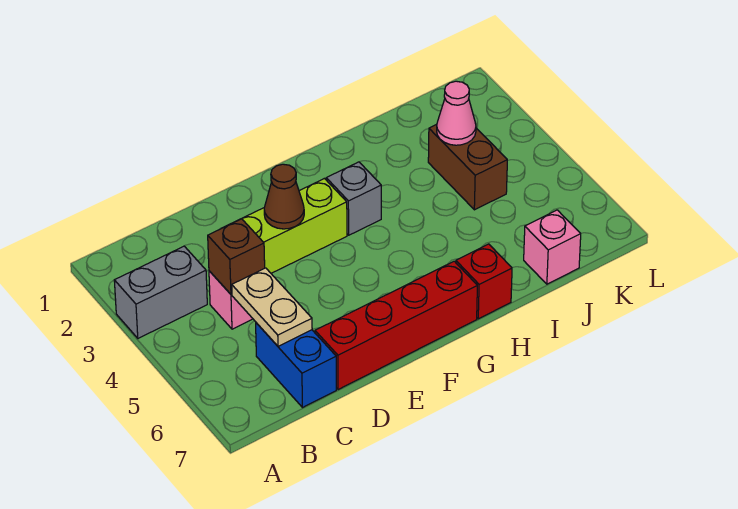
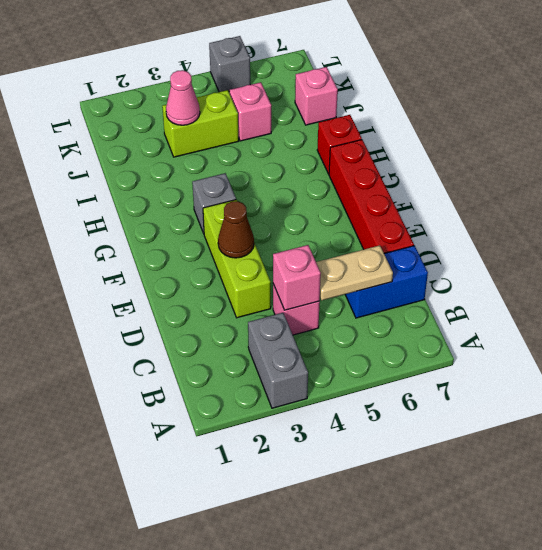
brown 1x1 brick [208,219,265,295] -> pink 1x1 brick [273,245,321,310]
brown 1x2 brick [428,124,507,210] -> lime 1x2 brick [162,90,239,157]
none -> pink 1x1 brick [230,82,271,141]
none -> grey 1x1 brick [209,36,250,92]

